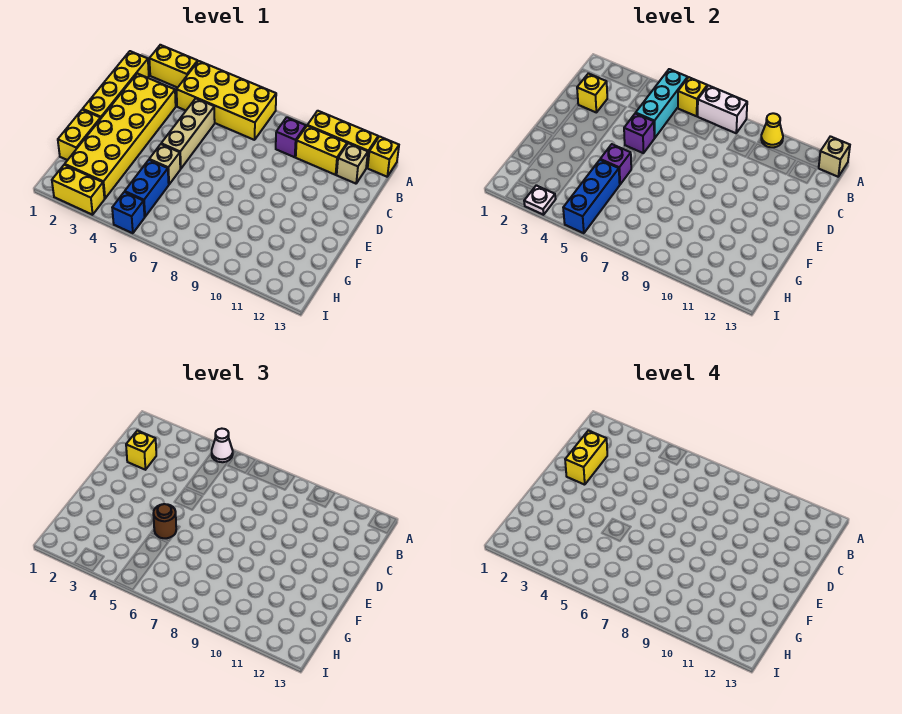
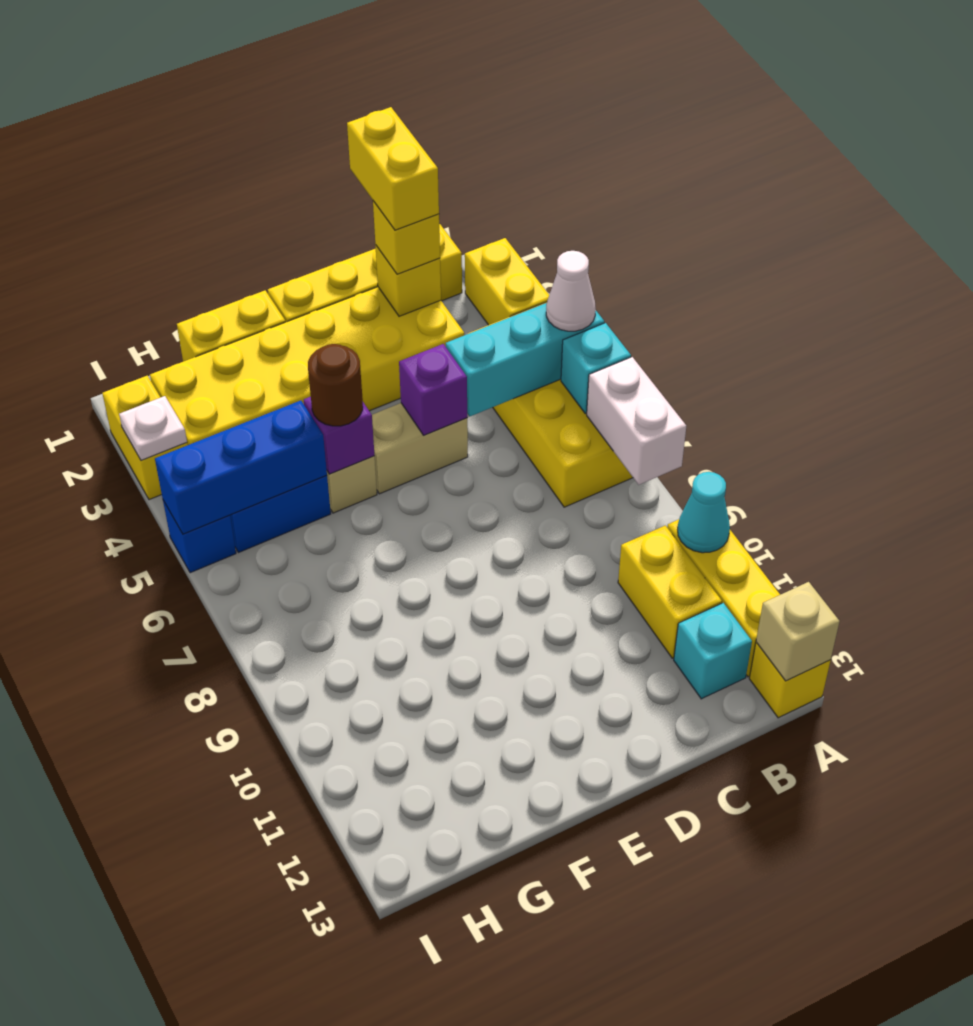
yellow 1x1 brick [678,77,707,116] -> cyan 1x1 brick [561,323,631,414]
yellow 1x1 cone [761,113,783,148] -> cyan 1x1 cone [678,472,730,553]
purple 1x1 brick [276,117,306,157] -> none
tan 1x1 brick [337,143,368,184] -> cyan 1x1 brick [674,603,752,699]
yellow 1x2 brick [565,430,607,485] -> yellow 1x2 brick turned to [347,107,439,230]
tan 1x3 brick [161,98,215,169] -> tan 1x2 brick [372,403,468,494]

